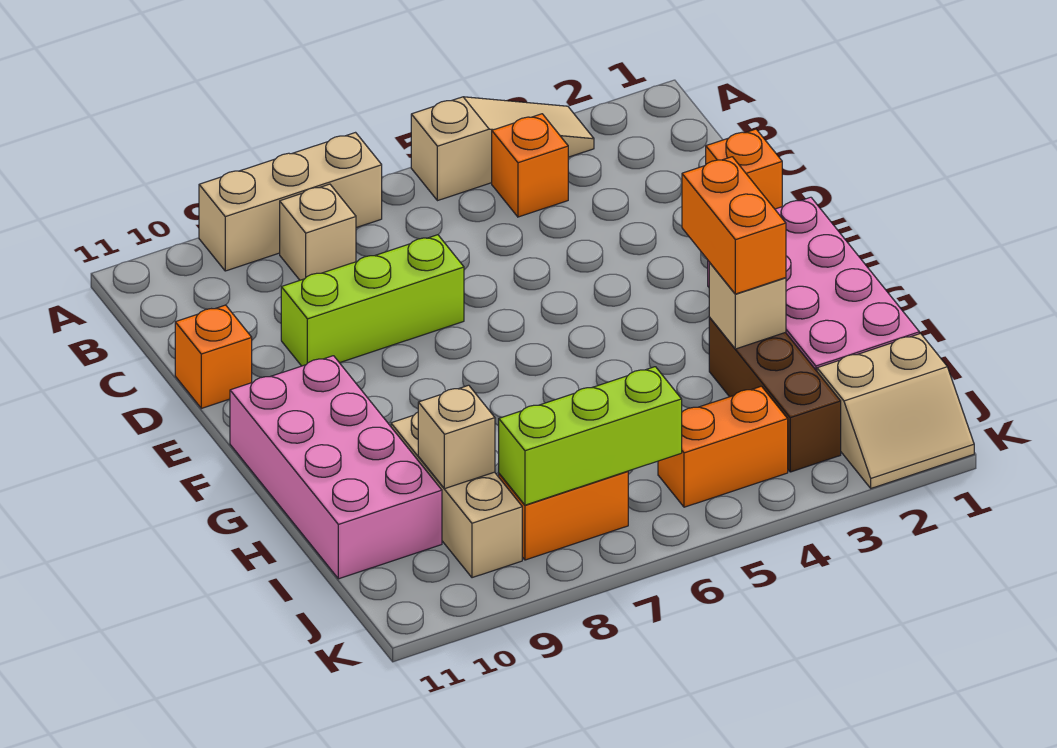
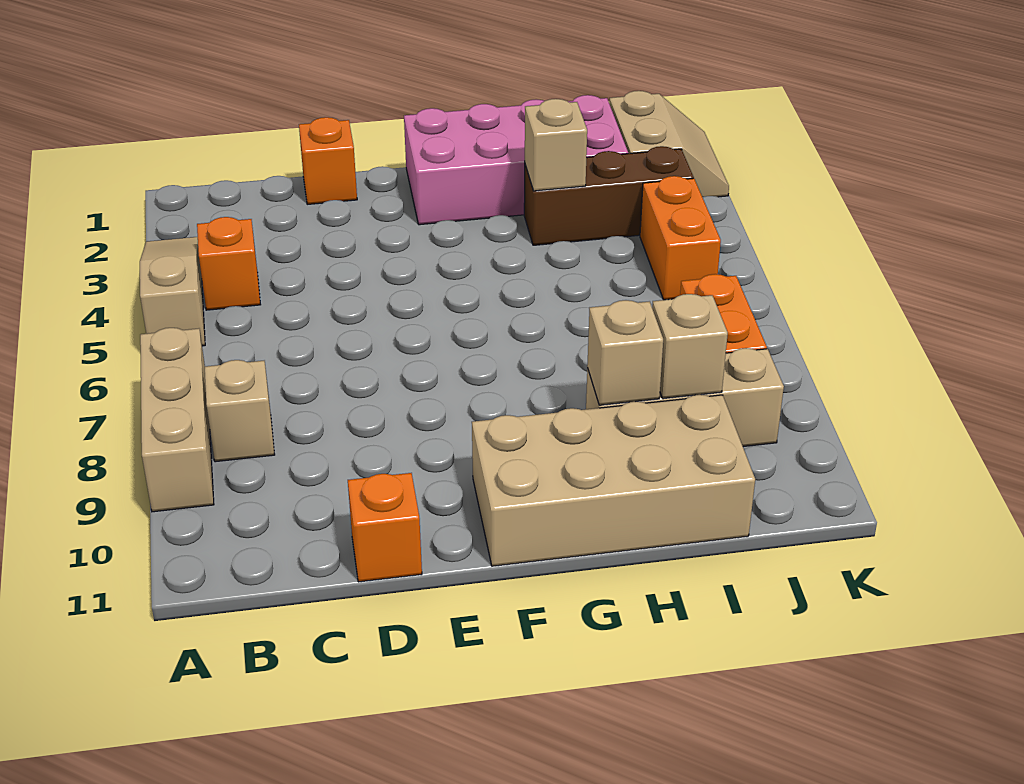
lime 1x3 brick [281,235,464,366] -> none
pink 2x4 brick [230,356,442,579] -> tan 2x4 brick [472,395,755,566]
orange 1x2 brick [682,157,786,294] -> none
none -> tan 1x1 brick [587,300,663,405]
lime 1x3 brick [499,367,682,505] -> none

